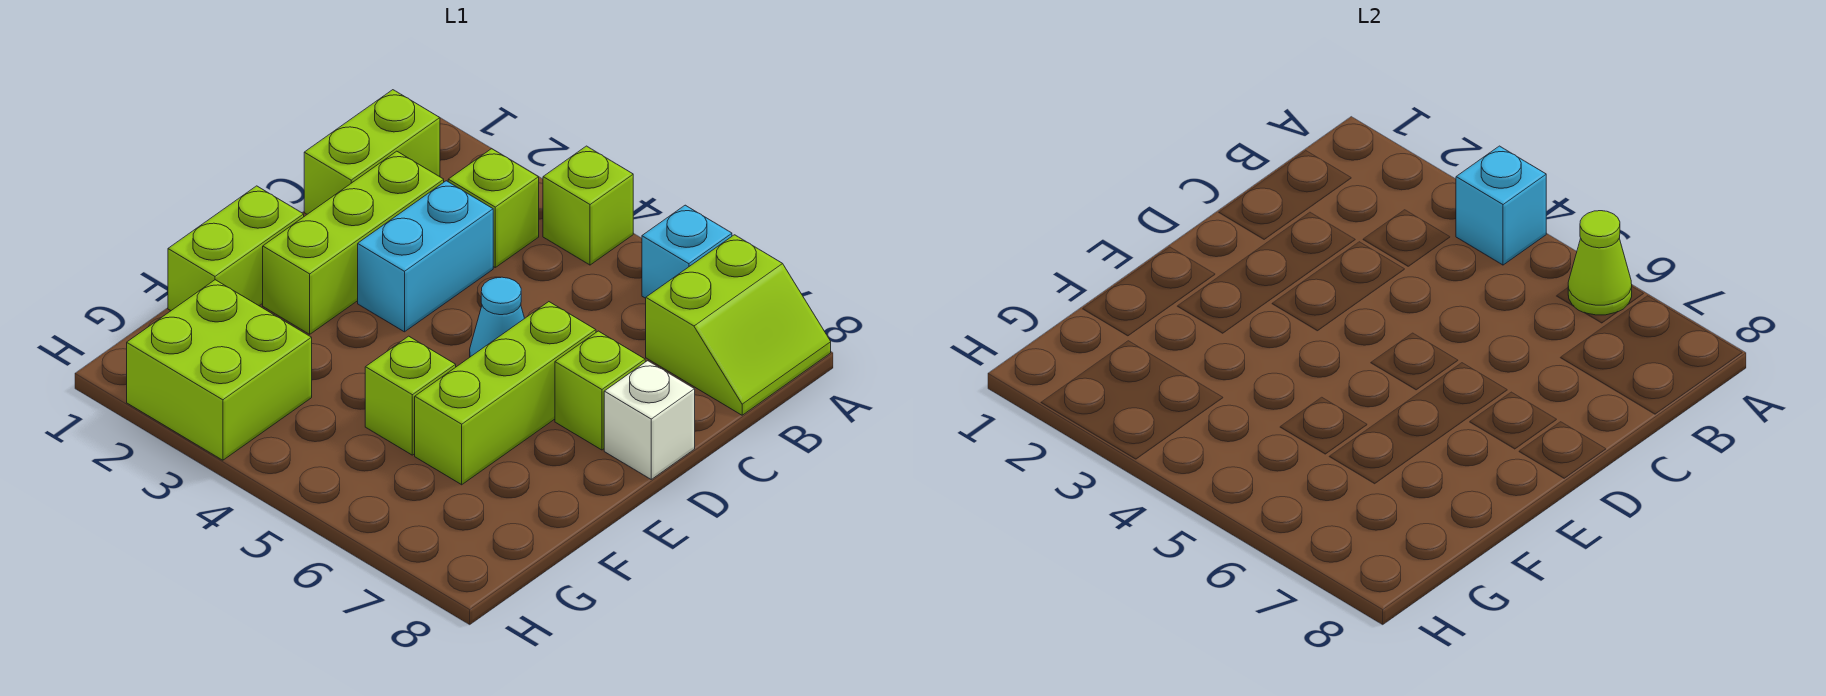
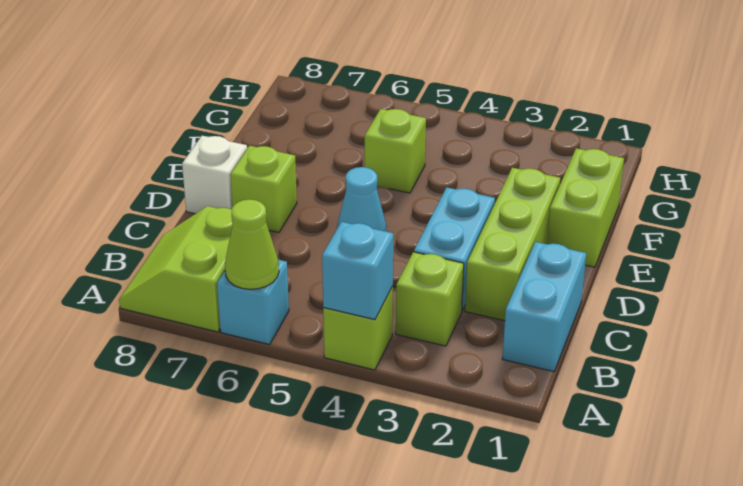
lime 1x2 brick [304,90,440,214] -> cyan 1x2 brick [503,242,586,372]
lime 1x3 brick [415,302,596,485] -> none
lime 2x2 brick [127,280,312,460] -> none

